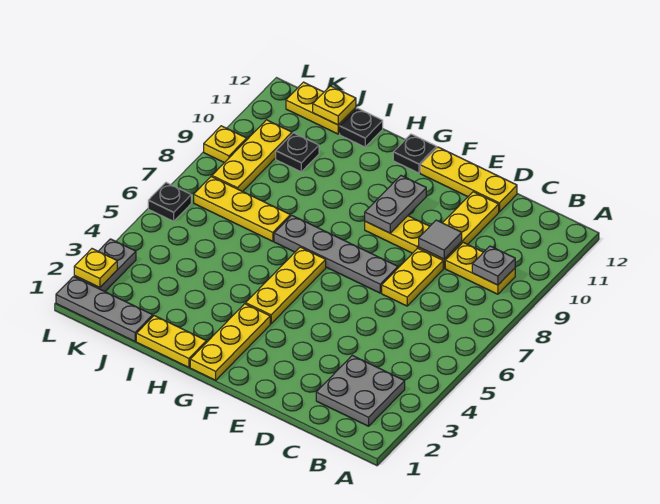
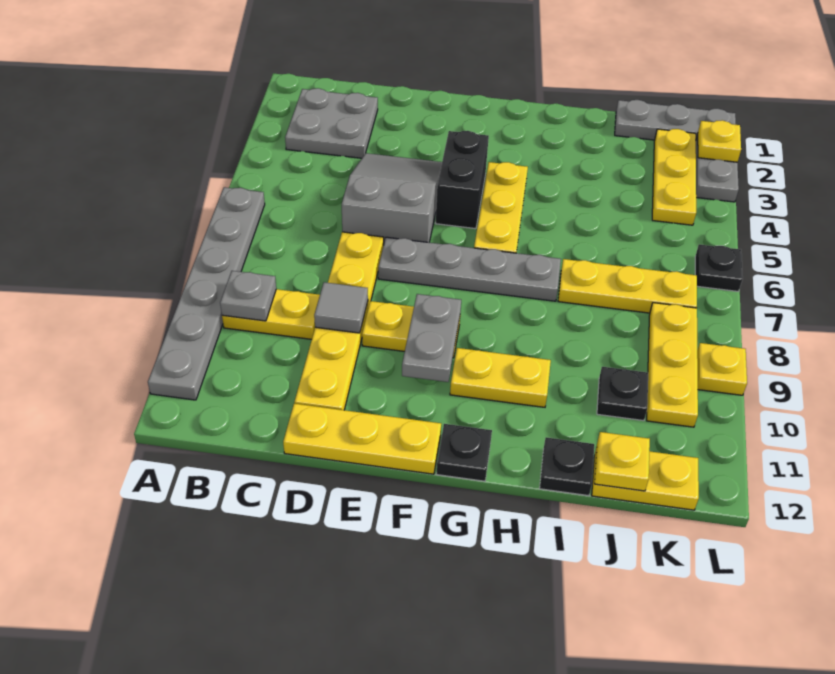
none -> grey 1x6 plate [148,187,265,400]
none -> grey 2x3 slope [342,153,442,242]
none -> black 1x2 brick [436,131,489,229]
yellow 1x3 plate [190,304,270,380] -> yellow 1x3 plate moved to [652,129,696,225]
yellow 1x2 plate [136,316,207,367] -> yellow 1x2 plate moved to [450,348,551,407]

